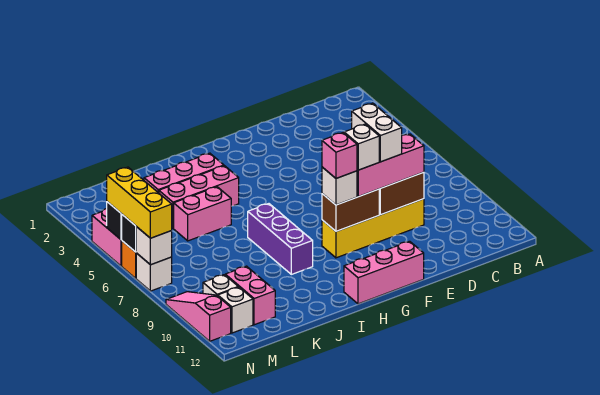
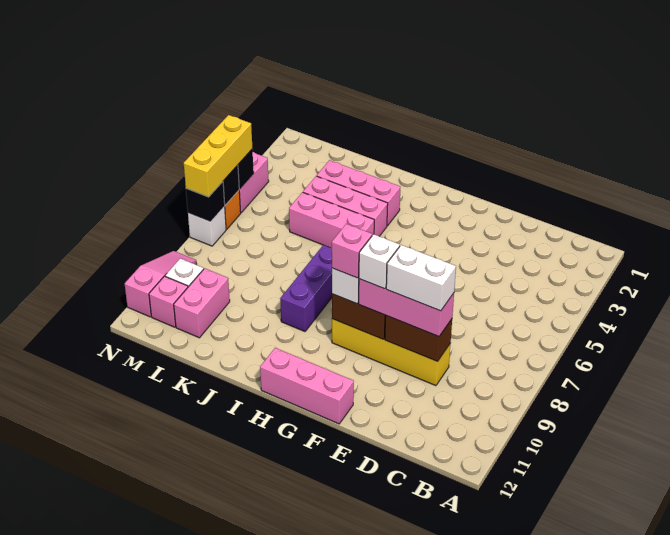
white 1x2 brick [352,103,402,162] -> white 1x2 brick turned to [386,245,456,311]
pink 1x2 brick [174,187,231,241] -> pink 1x3 brick [289,192,374,248]
white 1x1 brick [218,287,253,333] -> pink 1x1 brick [149,276,188,327]
white 1x1 brick [136,227,172,265] -> black 1x1 brick [186,182,225,222]

